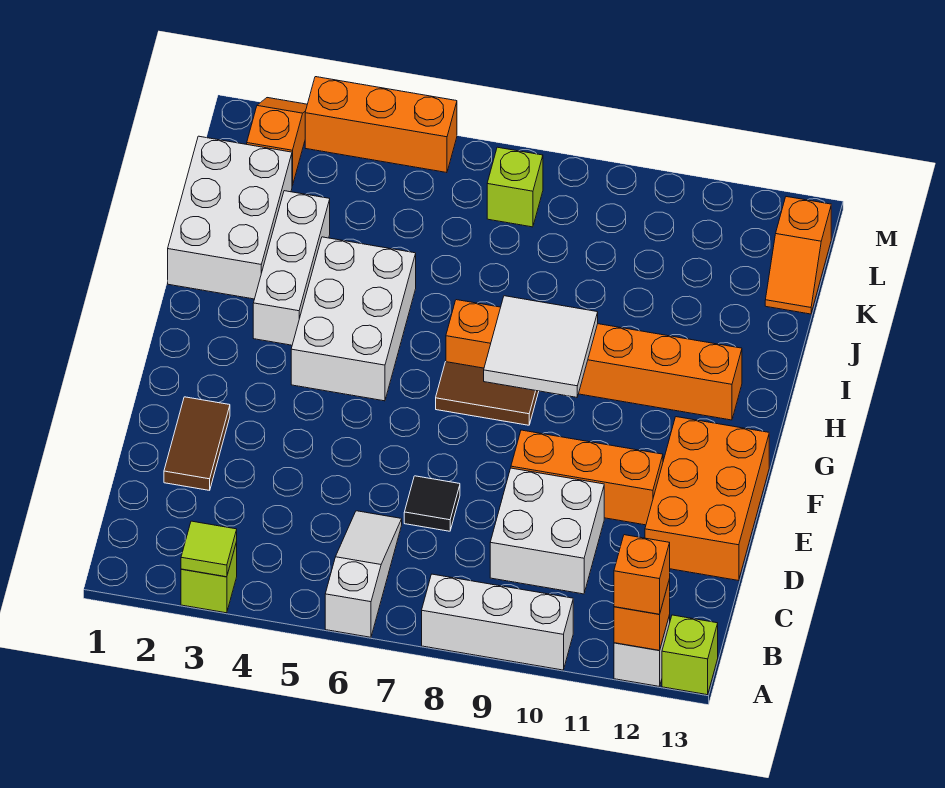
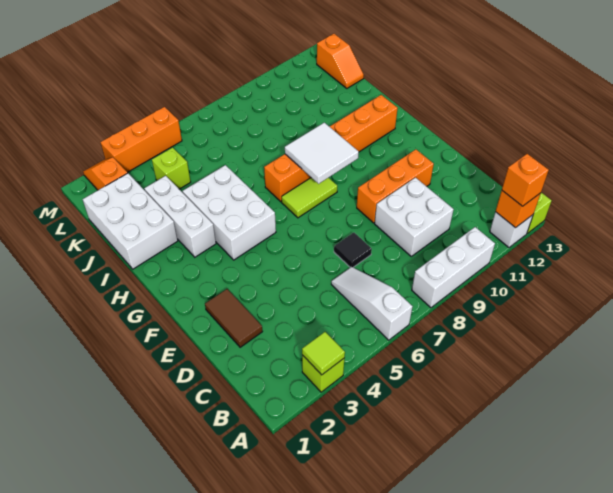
orange 2x3 brick [645,417,769,581] -> none
brown 1x2 tile [436,362,539,425] -> lime 1x2 tile [282,178,337,218]
lime 1x1 brick [487,147,543,227] -> lime 1x1 brick moved to [152,148,191,189]

